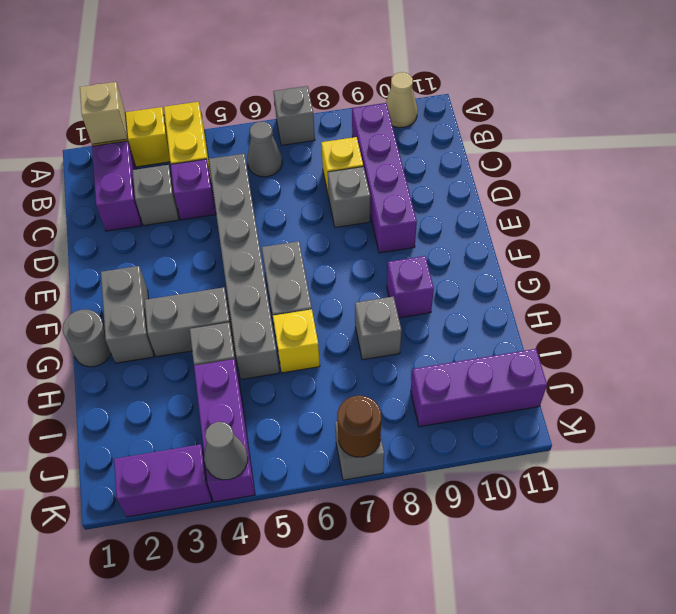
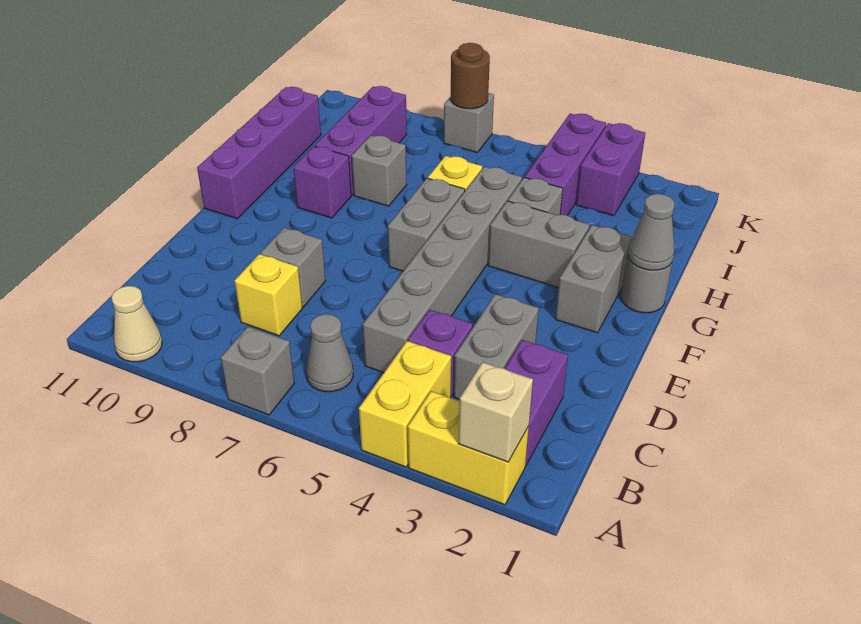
purple 1x4 brick [352,103,417,253] -> purple 1x4 brick moved to [197,87,321,219]
grey 1x1 brick [132,165,179,225] -> grey 1x2 brick [454,294,539,399]
purple 1x3 brick [411,349,547,427] -> purple 1x3 brick turned to [315,86,407,195]
purple 1x2 brick [114,444,212,517] -> purple 1x2 brick turned to [576,123,645,216]
grey 1x1 cone [204,422,248,480] -> grey 1x1 cone moved to [628,194,675,270]

